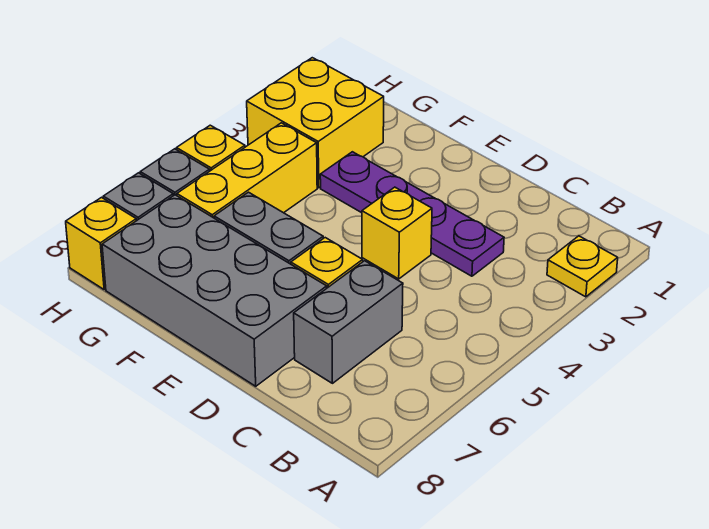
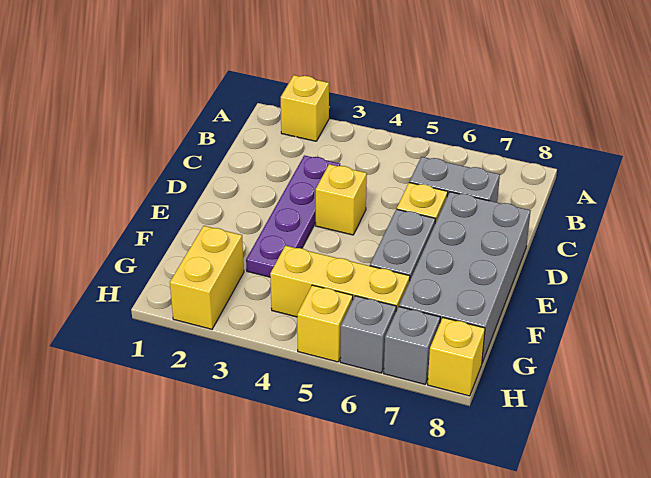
yellow 1x1 plate [547,236,618,297] -> yellow 1x1 brick [281,75,329,141]
yellow 2x2 brick [247,58,384,188] -> yellow 1x2 brick [170,226,244,329]

